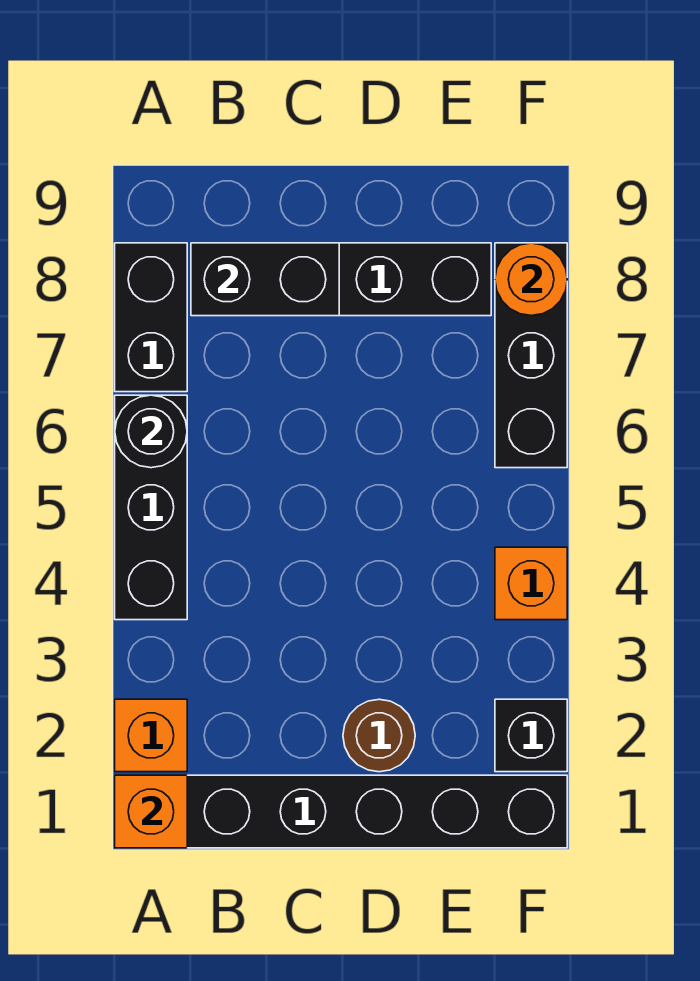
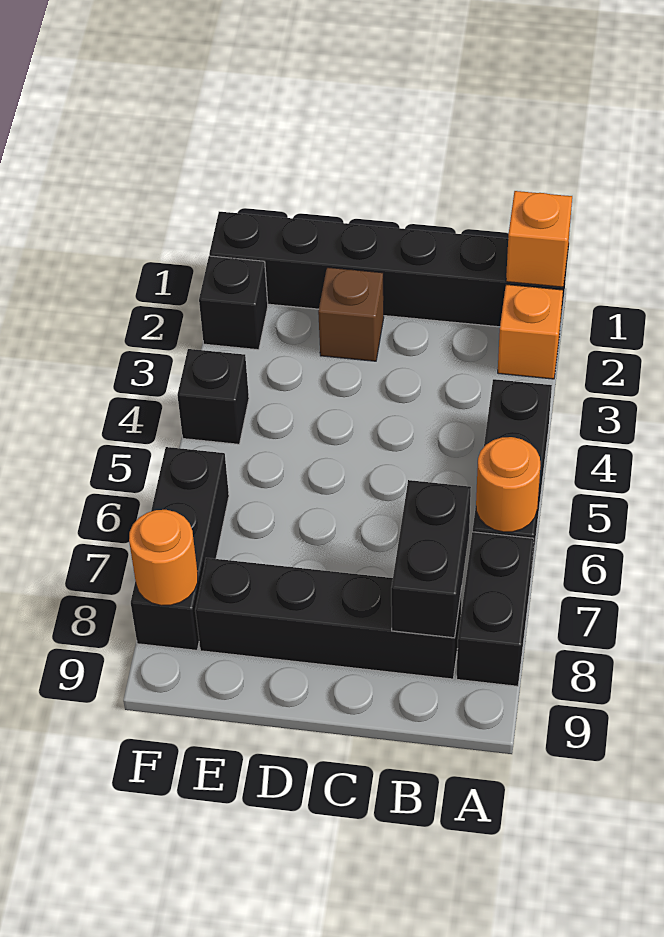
black 1x1 round brick [115,395,187,468] -> orange 1x1 round brick [476,437,540,532]
black 1x2 brick [191,243,339,316] -> black 1x2 brick turned to [391,480,471,638]
brown 1x1 round brick [343,699,415,772] -> brown 1x1 brick [318,267,384,361]
orange 1x1 brick [495,547,567,620] -> black 1x1 brick [177,349,249,444]

